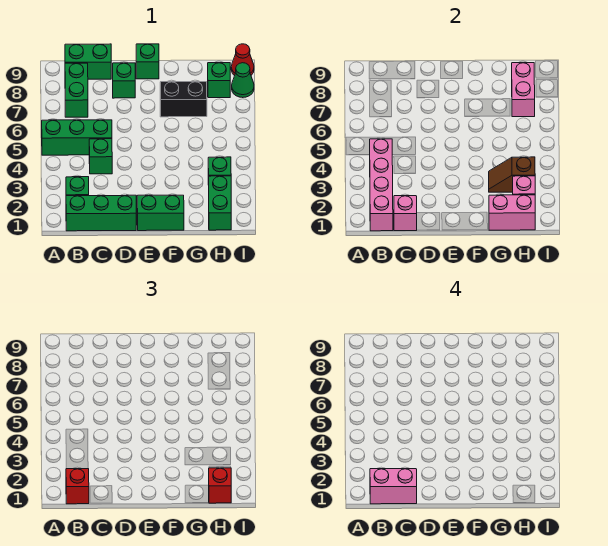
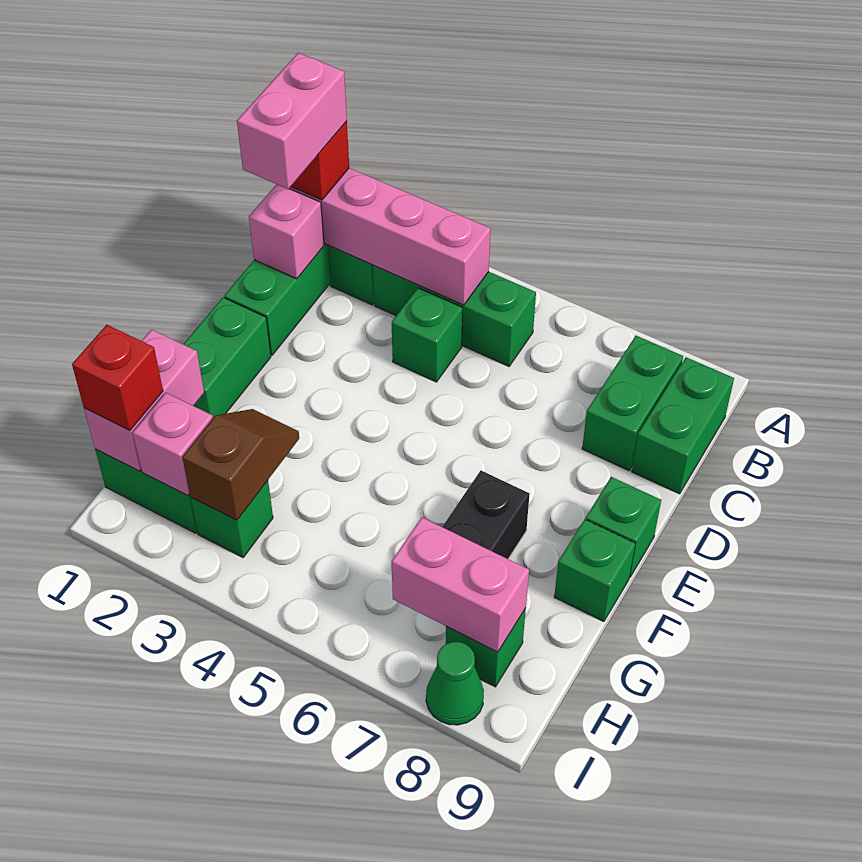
green 1x3 brick [42,120,112,155] -> green 1x3 brick turned to [373,265,536,366]
green 1x2 brick [65,63,88,117] -> green 1x2 brick turned to [582,336,683,470]
green 1x1 brick [113,63,135,98] -> green 1x1 brick moved to [554,519,635,622]
red 1x1 cone [231,44,254,76] -> none

